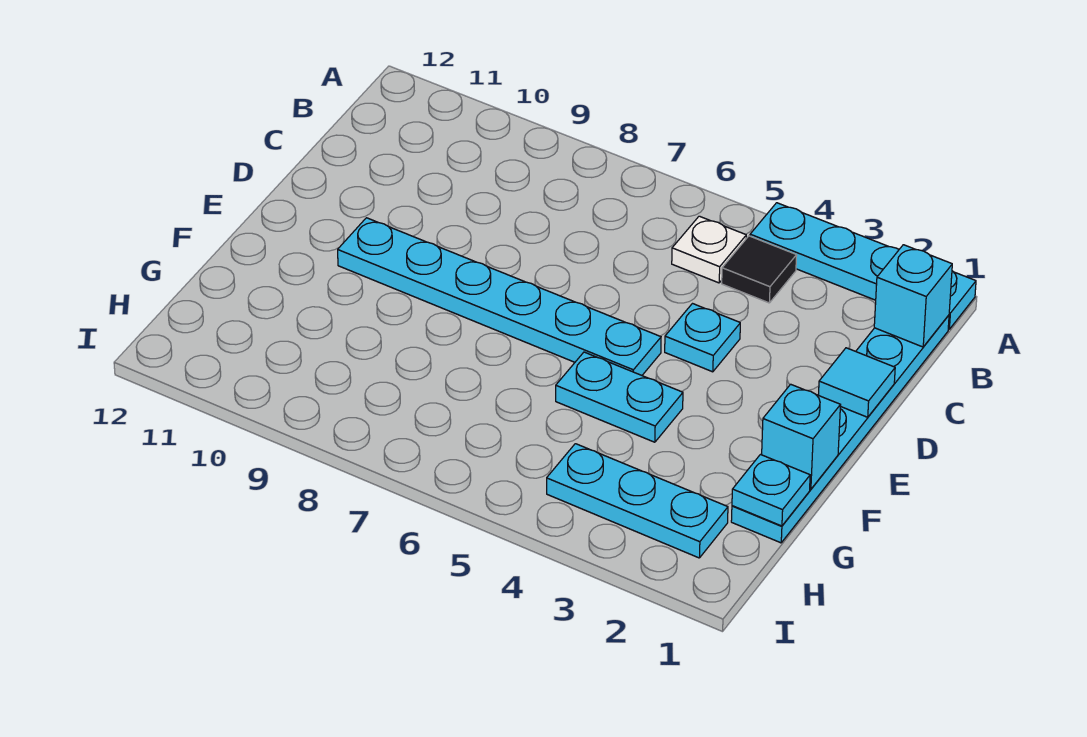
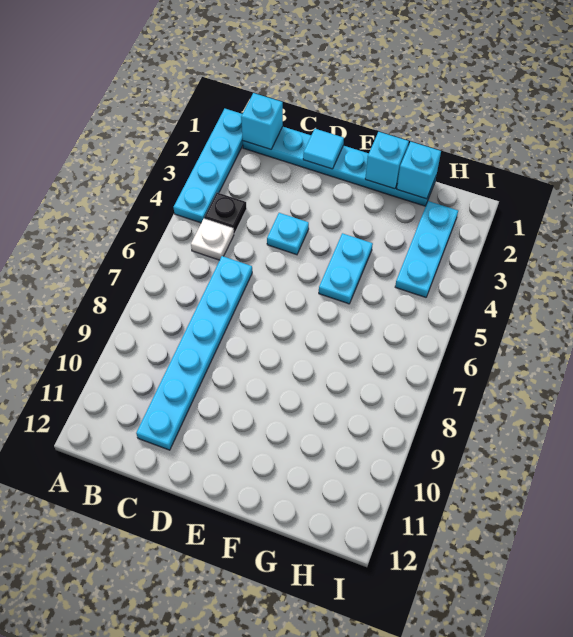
black 1x1 tile [722,236,797,303] -> black 1x1 plate [204,193,247,234]
cyan 1x6 plate [338,218,661,375] -> cyan 1x6 plate moved to [136,256,252,450]
cyan 1x1 plate [732,455,810,526] -> cyan 1x1 brick [397,142,441,199]

